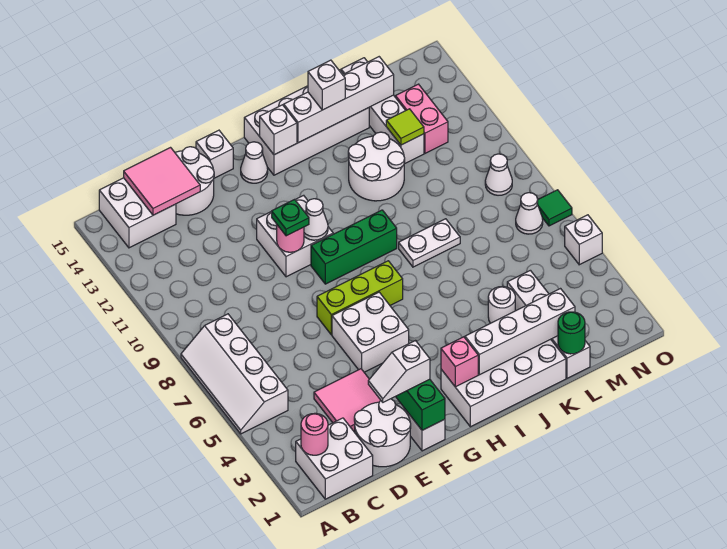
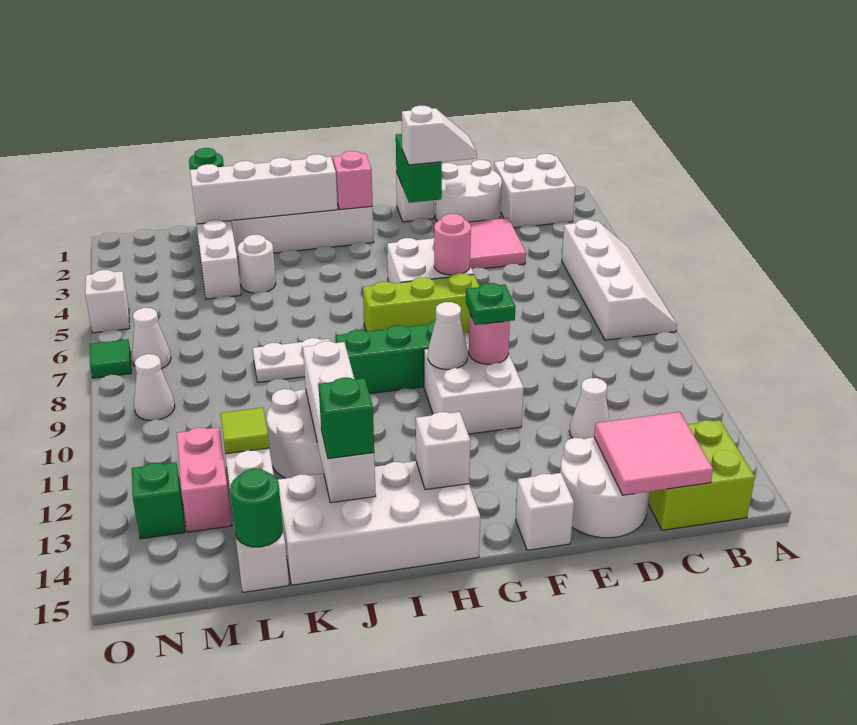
pink 1x1 round brick [301,413,328,455] -> pink 1x1 round brick moved to [434,214,471,275]
white 2x2 brick [99,178,176,248] -> lime 2x2 brick [648,420,755,530]
white 1x1 cone [241,142,268,183] -> white 1x1 cone moved to [569,378,610,439]
white 1x4 brick [284,57,394,143] -> white 1x4 brick turned to [303,341,376,503]
white 1x1 brick [308,60,345,110] -> green 1x1 brick [318,378,374,459]
none -> green 1x1 round brick [230,468,283,547]
none -> green 1x1 brick [132,462,185,539]

